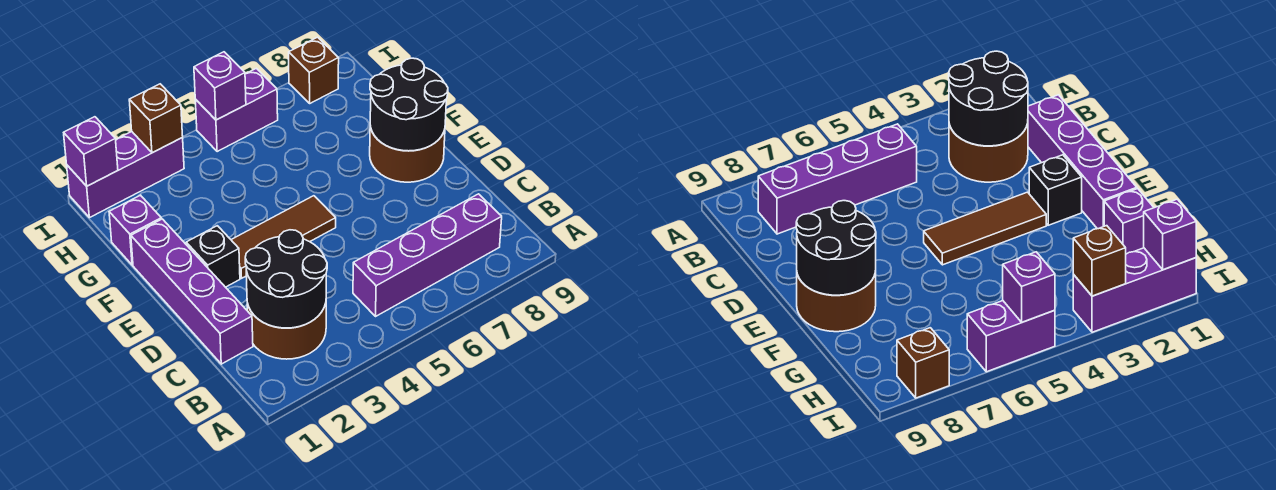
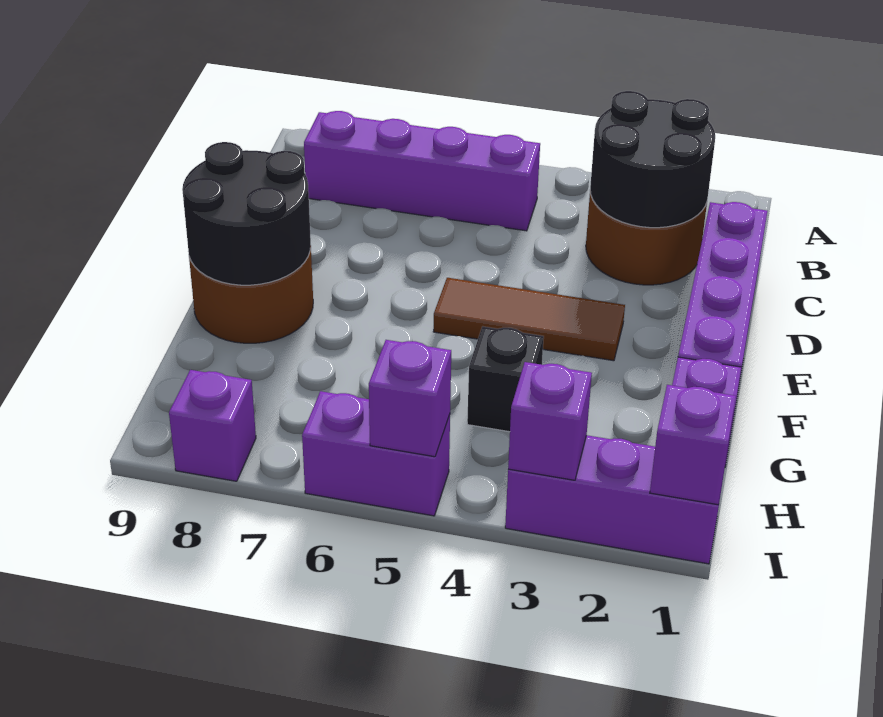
black 1x1 brick [186,226,240,287] -> black 1x1 brick moved to [467,326,544,432]
brown 1x1 brick [129,84,183,153] -> purple 1x1 brick [508,362,592,480]
brown 1x1 brick [289,37,339,103] -> purple 1x1 brick [169,370,256,481]

